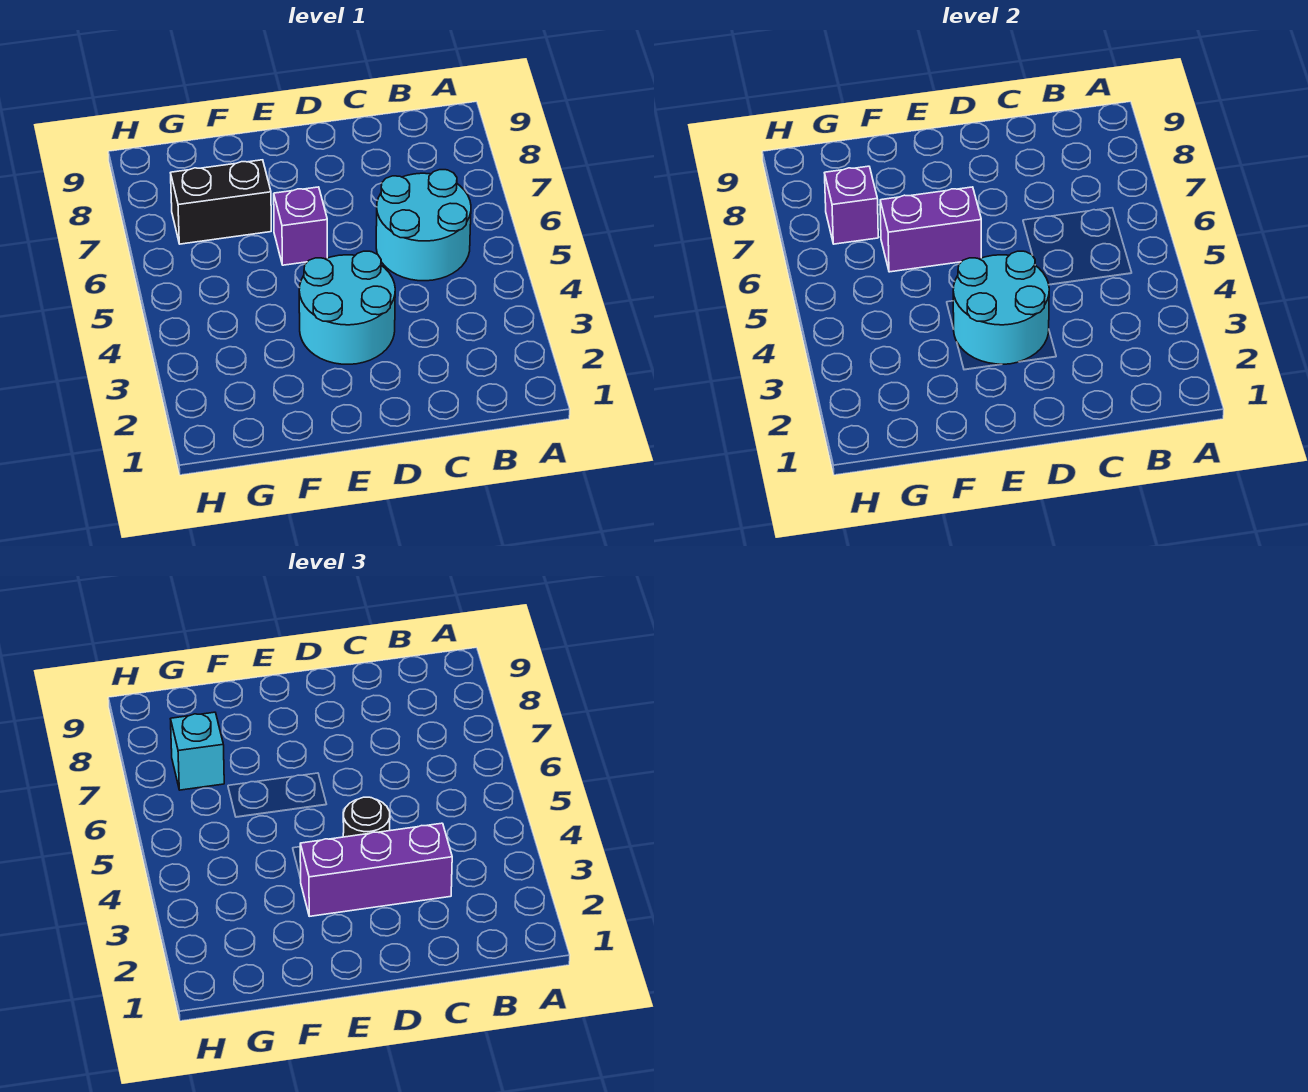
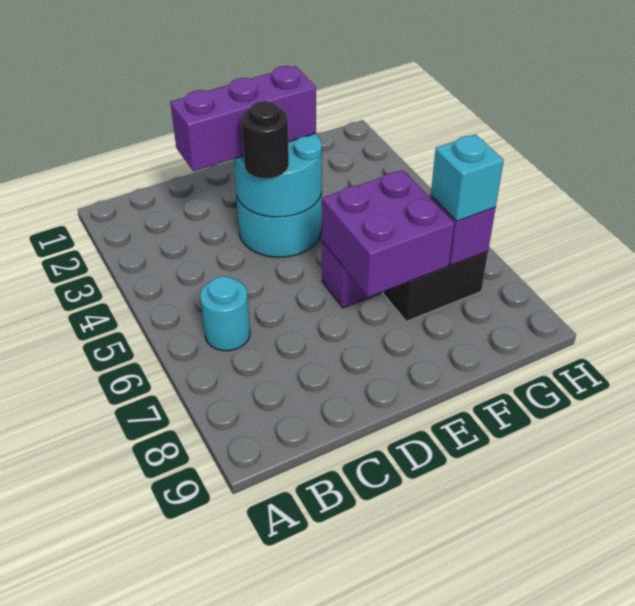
cyan 2x2 round brick [376,170,471,281] -> cyan 1x1 round brick [200,276,250,351]
purple 1x2 brick [880,187,981,272] -> purple 2x2 brick [322,170,455,297]

